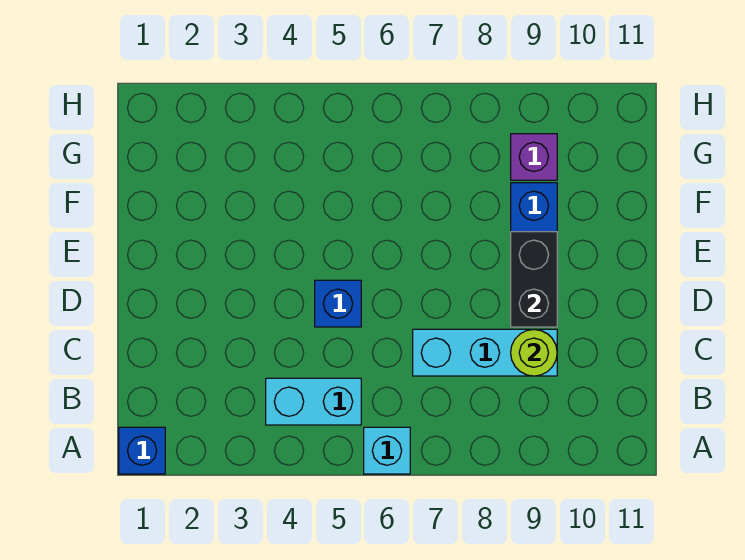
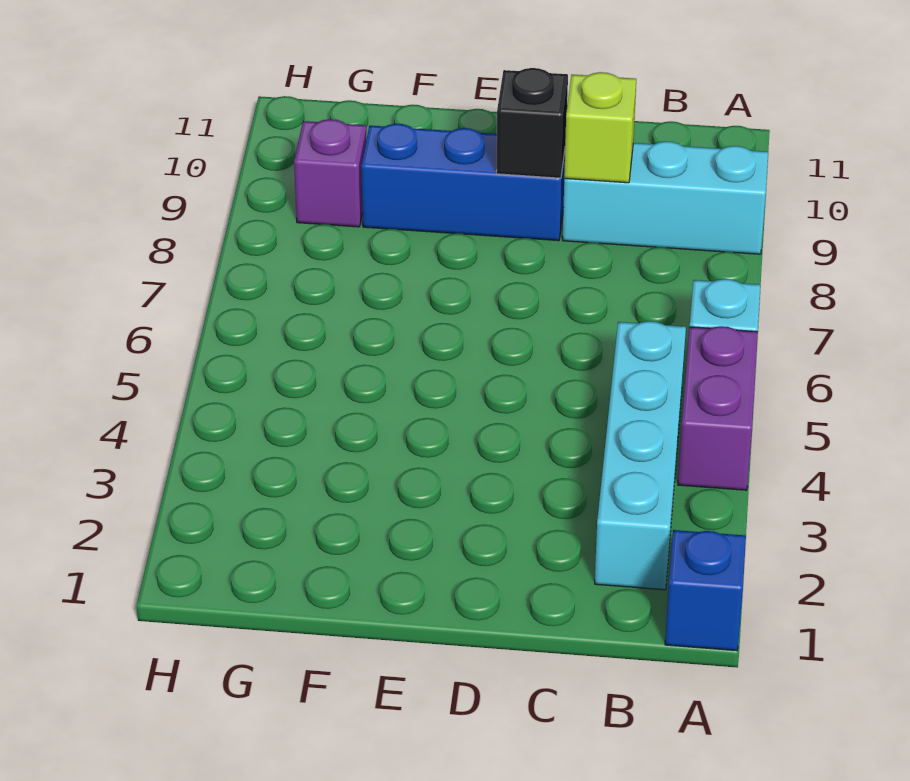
none -> purple 1x2 brick [678,326,758,490]
cyan 1x2 brick [266,378,361,425] -> cyan 1x4 brick [595,321,686,590]
cyan 1x3 brick [413,329,557,376] -> cyan 1x3 brick turned to [563,141,768,254]
lime 1x1 round brick [511,329,557,376] -> lime 1x1 brick [564,72,636,183]
blue 1x1 brick [315,280,361,327] -> none
black 1x2 brick [511,232,557,327] -> black 1x1 brick [496,68,568,178]

